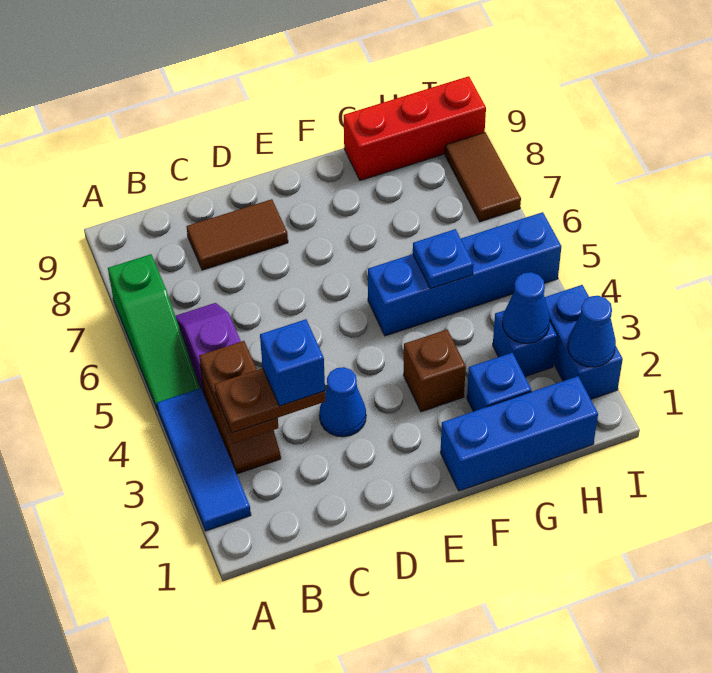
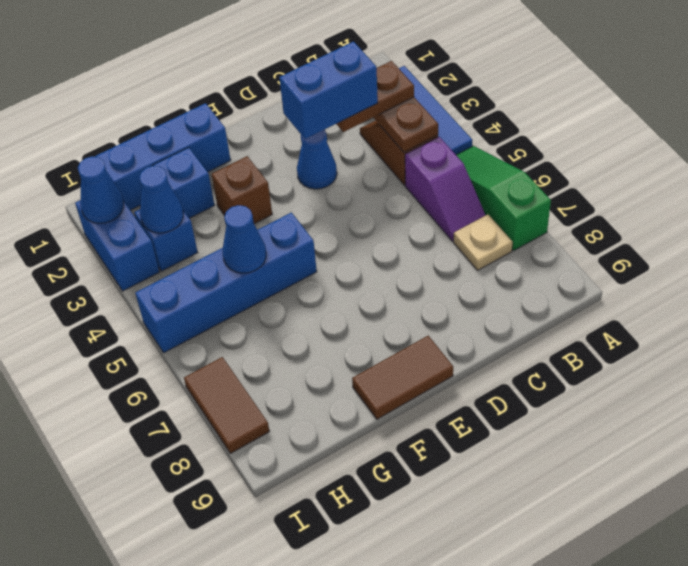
none -> tan 1x1 plate [454,214,513,271]
blue 1x1 brick [260,319,325,406] -> blue 1x2 brick [279,42,378,139]
brown 1x2 tile [186,199,288,270] -> brown 1x2 tile moved to [352,336,453,419]
blue 1x1 plate [413,229,474,289] -> blue 1x1 cone [222,205,266,273]
red 1x3 brick [344,76,486,180] -> none

